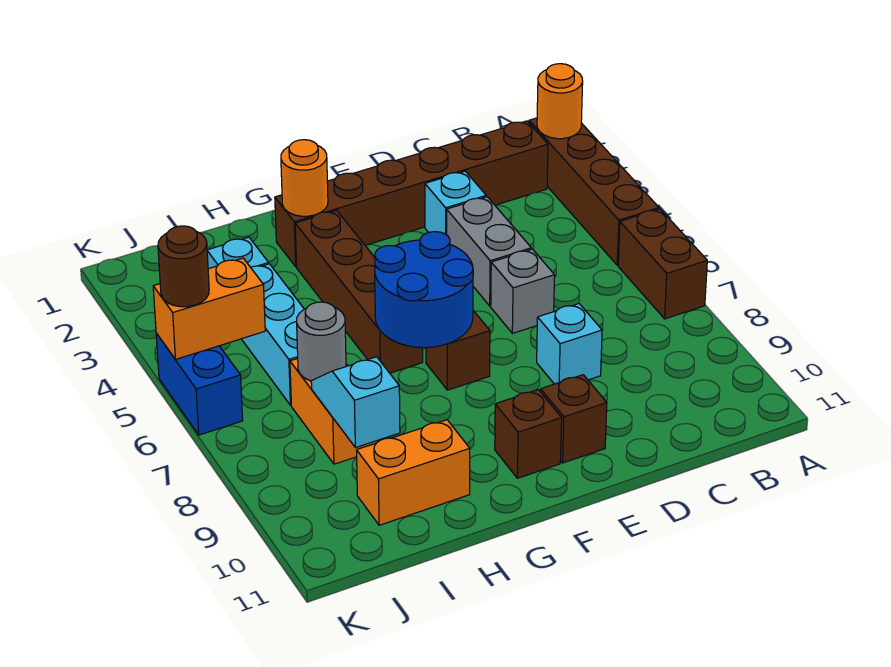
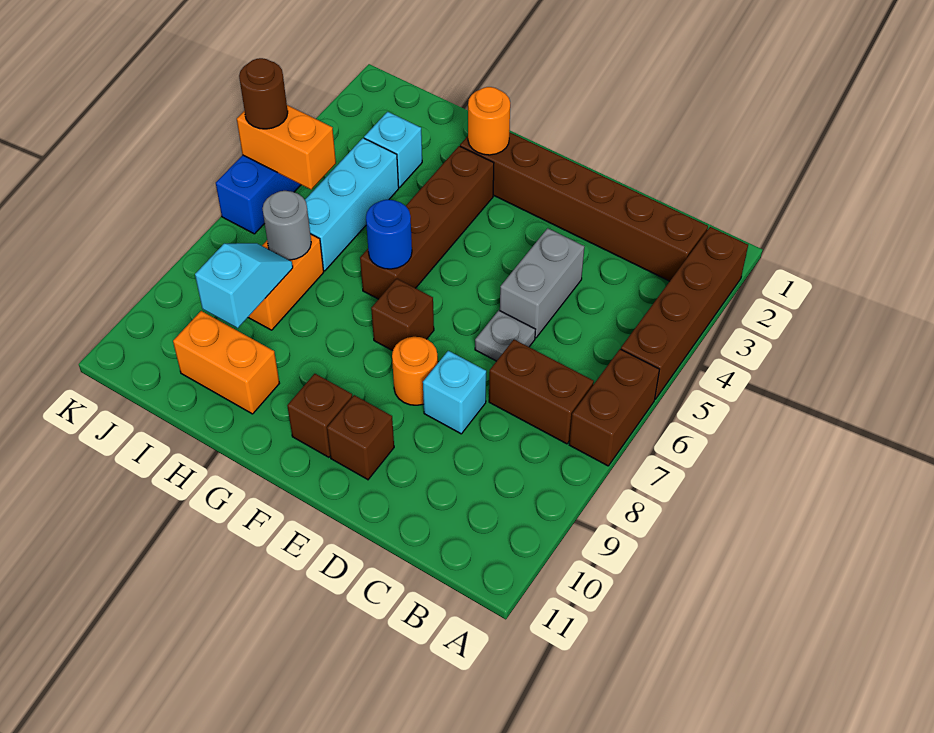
orange 1x1 round brick [537,64,583,139] -> orange 1x1 round brick moved to [392,337,438,405]
none -> brown 1x2 brick [489,340,594,444]
cyan 1x1 brick [425,171,486,235] -> none
grey 1x1 brick [491,249,555,333] -> grey 1x1 plate [475,310,535,361]
blue 2x2 round brick [375,232,473,348] -> blue 1x1 round brick [366,200,412,269]

